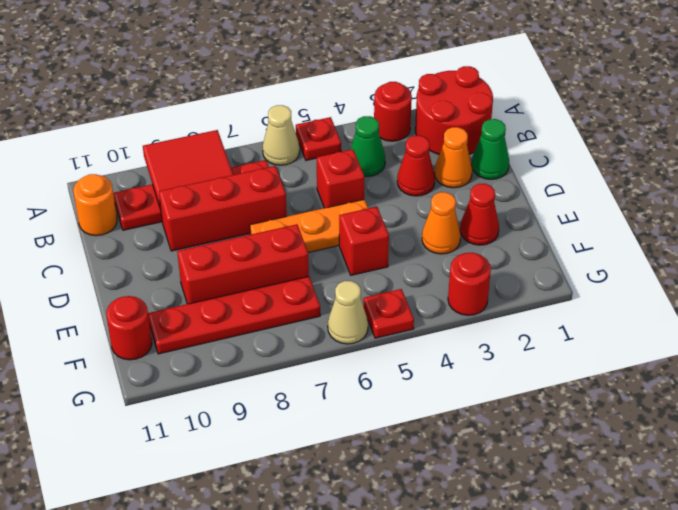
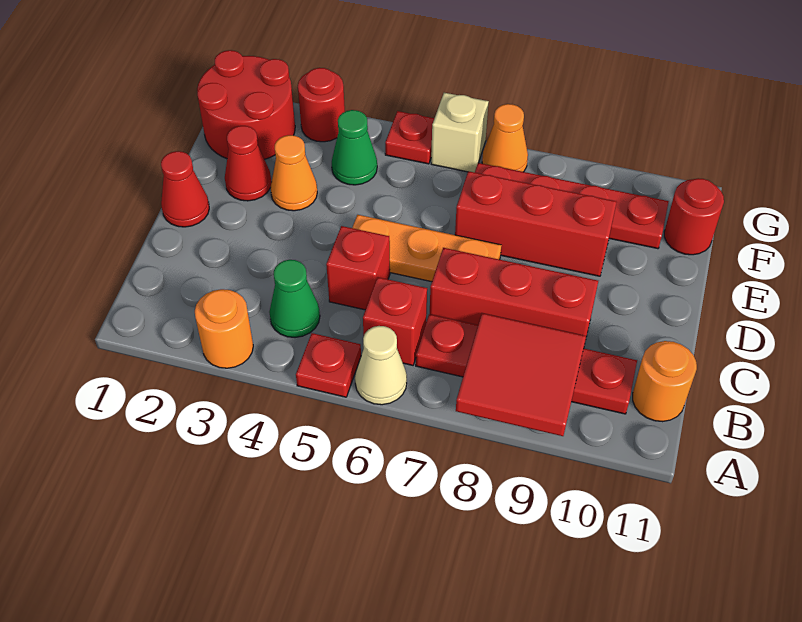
red 2x2 round brick [415,66,493,154] -> red 2x2 round brick moved to [197,50,295,159]
red 1x1 round brick [374,82,412,141] -> orange 1x1 round brick [195,289,253,368]
green 1x1 cone [472,119,509,179] -> green 1x1 cone moved to [332,110,377,185]
orange 1x1 cone [435,127,472,188] -> orange 1x1 cone moved to [482,104,528,172]
red 1x1 cone [397,135,435,196] -> red 1x1 cone moved to [161,151,209,227]
red 1x1 brick [339,207,389,275] -> red 1x1 brick moved to [363,277,427,365]
tan 1x1 cone [328,281,368,344] -> tan 1x1 brick [431,93,489,172]

